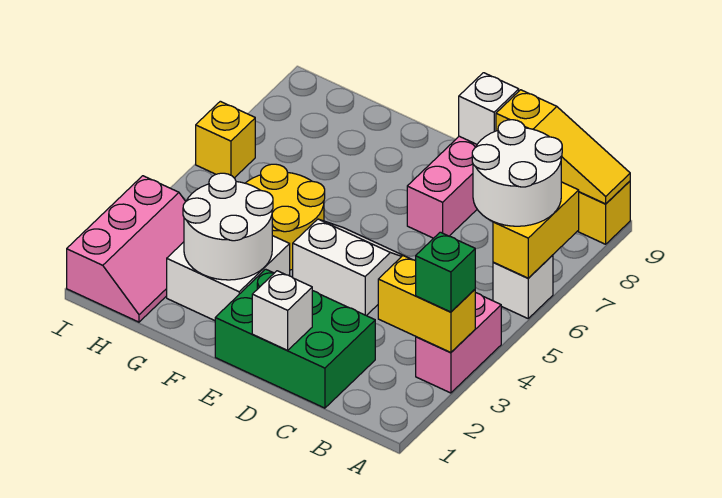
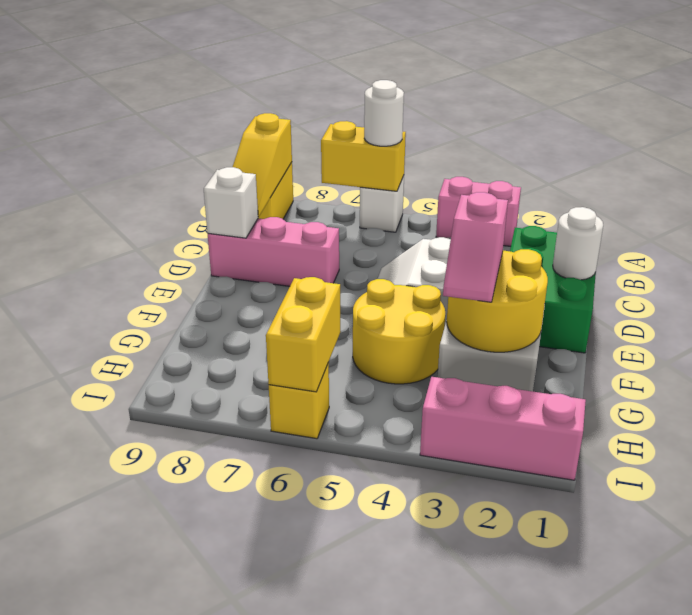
yellow 1x2 brick [378,256,475,352] -> yellow 1x2 brick moved to [266,277,341,392]
green 1x1 brick [416,232,475,312] -> none
white 2x2 round brick [472,120,562,226] -> white 1x1 round brick [364,80,404,146]
yellow 1x3 slope [496,90,630,204] -> yellow 1x3 slope turned to [233,113,292,217]
white 1x1 brick [252,271,312,350] -> white 1x1 round brick [553,207,603,280]
white 2x2 round brick [183,173,273,280] -> yellow 2x2 round brick [447,249,548,352]
none -> pink 1x2 slope [443,192,508,302]

